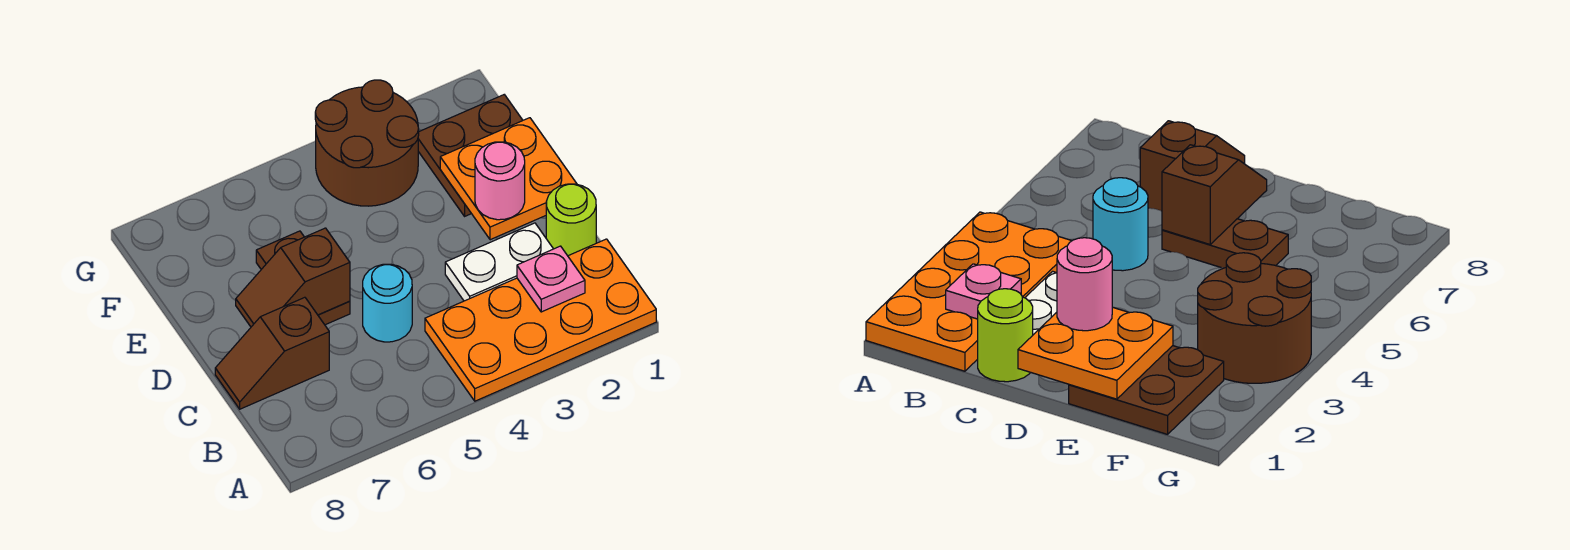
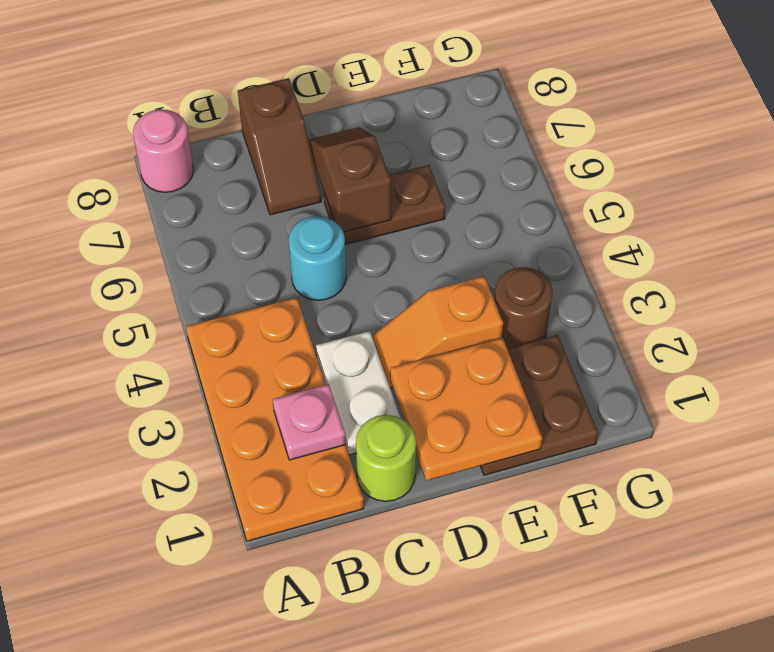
brown 1x2 slope [215,297,329,409] -> brown 1x2 slope turned to [238,78,321,215]
pink 1x1 round brick [475,142,525,220] -> pink 1x1 round brick moved to [133,109,194,192]
none -> orange 1x2 slope [373,276,503,388]
brown 2x2 round brick [315,80,419,206] -> brown 1x1 round brick [494,267,553,348]

